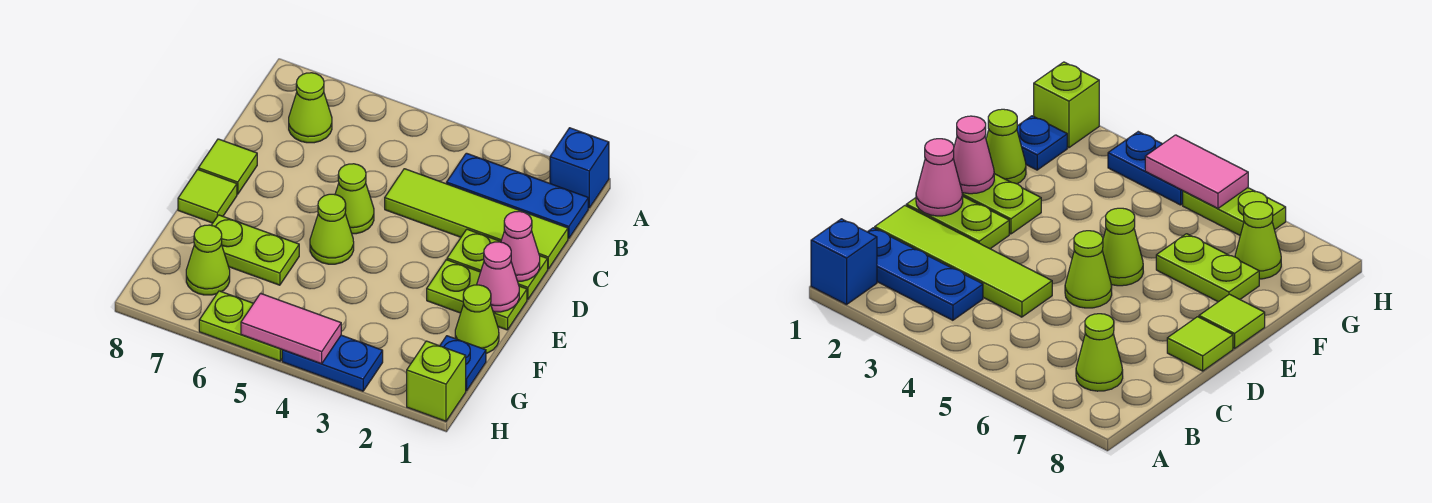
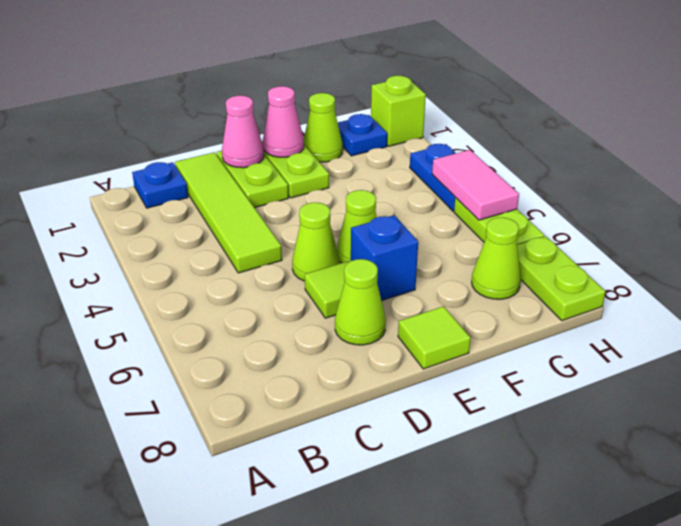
blue 1x1 brick [550,128,609,208] -> blue 1x1 brick moved to [351,215,418,301]
blue 1x3 plate [447,153,588,239] -> blue 1x1 plate [132,162,188,208]
lime 1x1 cone [289,73,332,143] -> lime 1x1 cone moved to [335,259,386,345]
lime 1x1 tile [198,139,257,194] -> lime 1x1 tile moved to [305,261,349,318]
lime 1x2 plate [211,215,299,285] -> lime 1x2 plate moved to [517,236,606,321]

